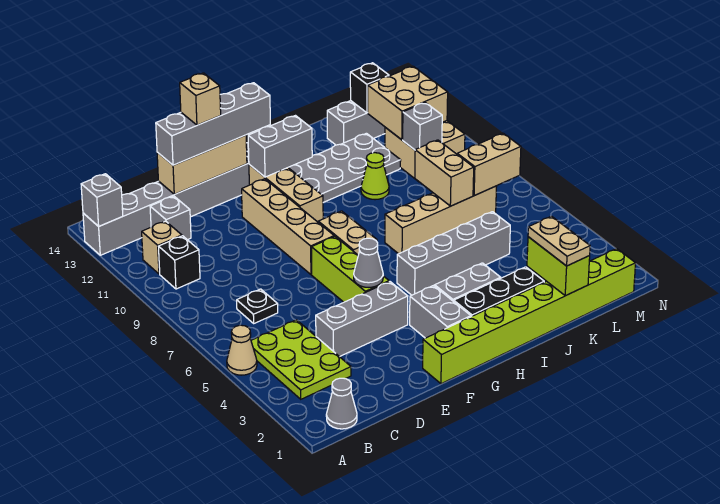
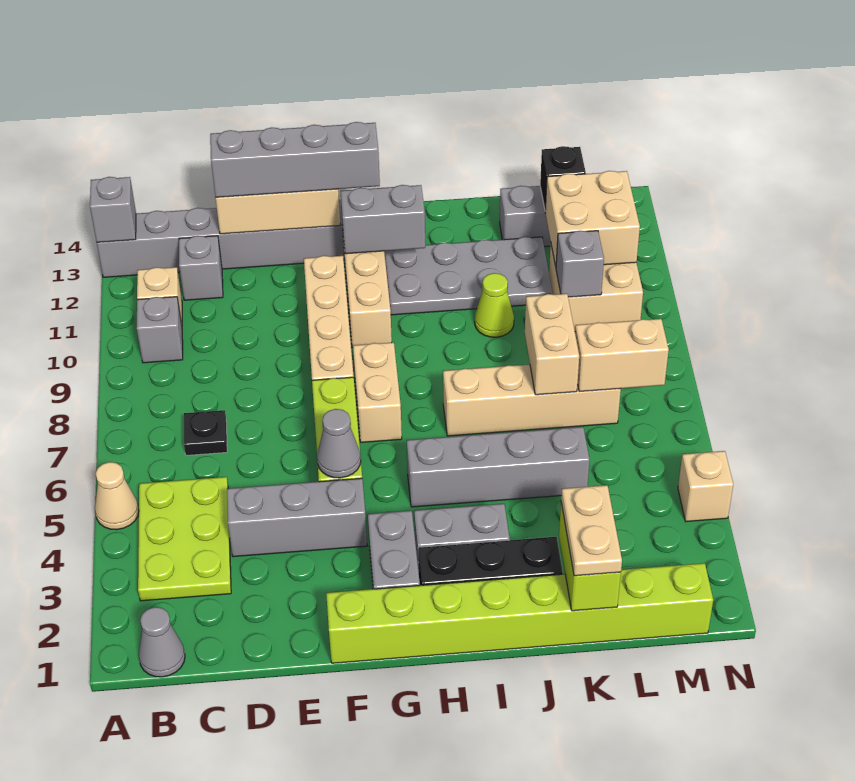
black 1x1 brick [158,236,200,289] -> grey 1x1 brick [137,297,183,363]
tan 1x1 brick [180,73,221,125] -> tan 1x1 brick moved to [678,451,733,522]

